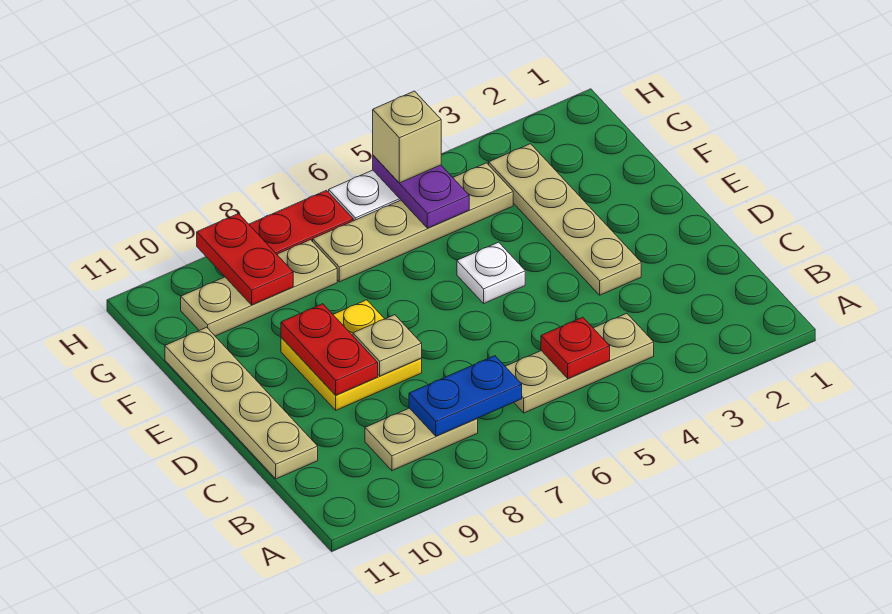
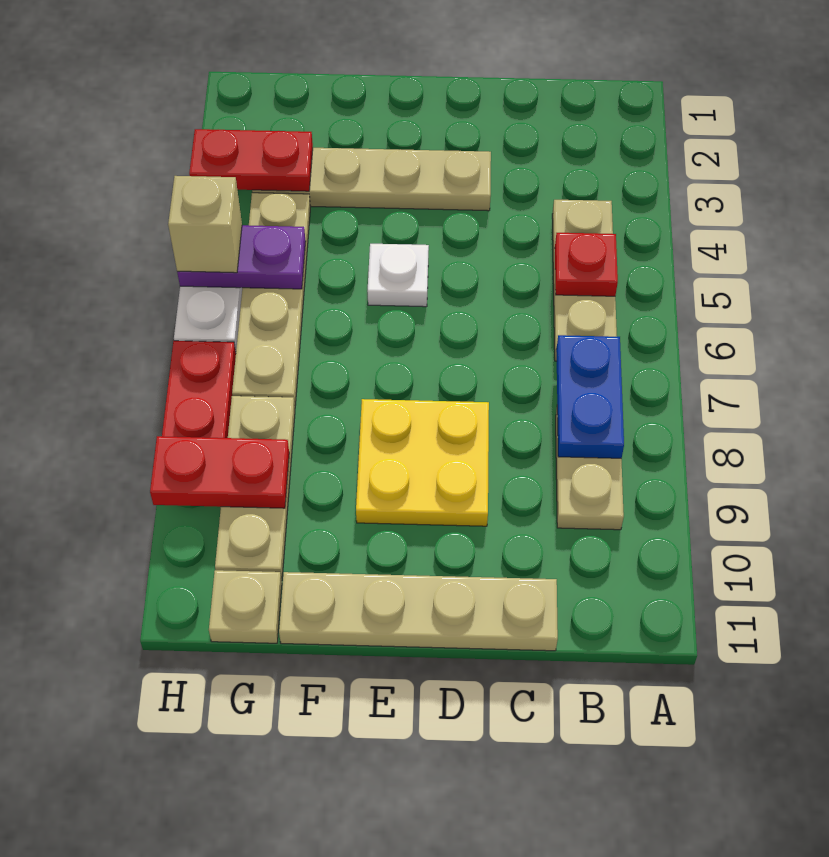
tan 1x1 plate [353,315,422,376] -> tan 1x1 plate moved to [209,570,282,643]
red 1x2 plate [281,304,378,395] -> red 1x2 plate moved to [189,129,313,191]

